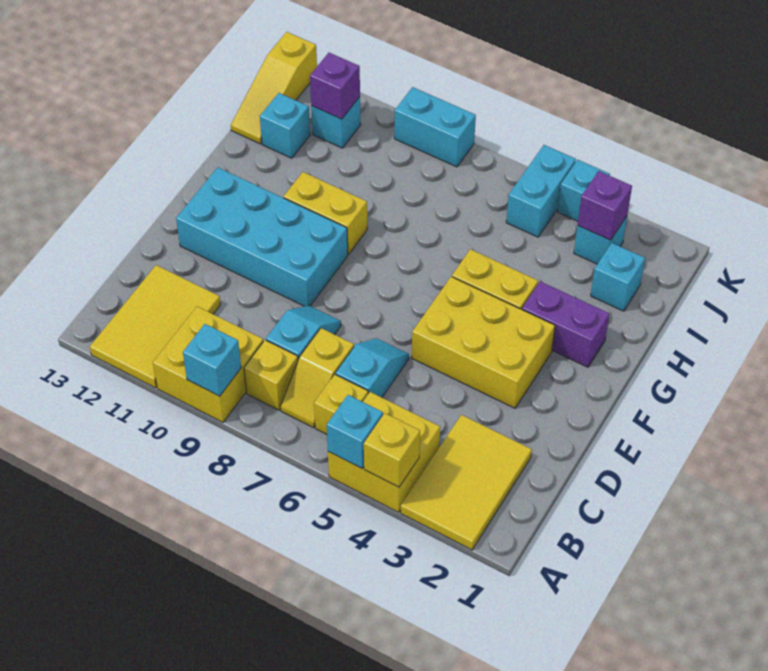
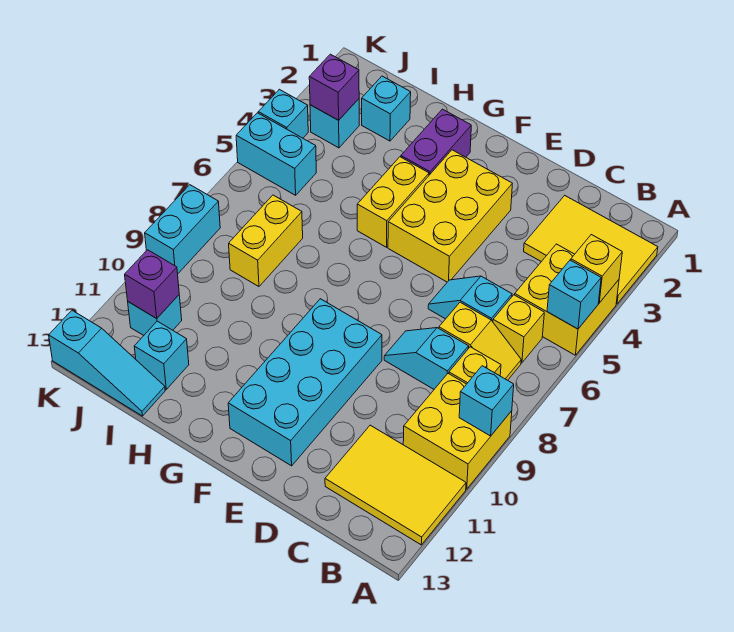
yellow 1x2 brick [283,172,367,254] -> yellow 1x2 brick moved to [229,195,303,286]
yellow 1x3 slope [231,32,317,144] -> cyan 1x3 slope [49,310,165,416]

